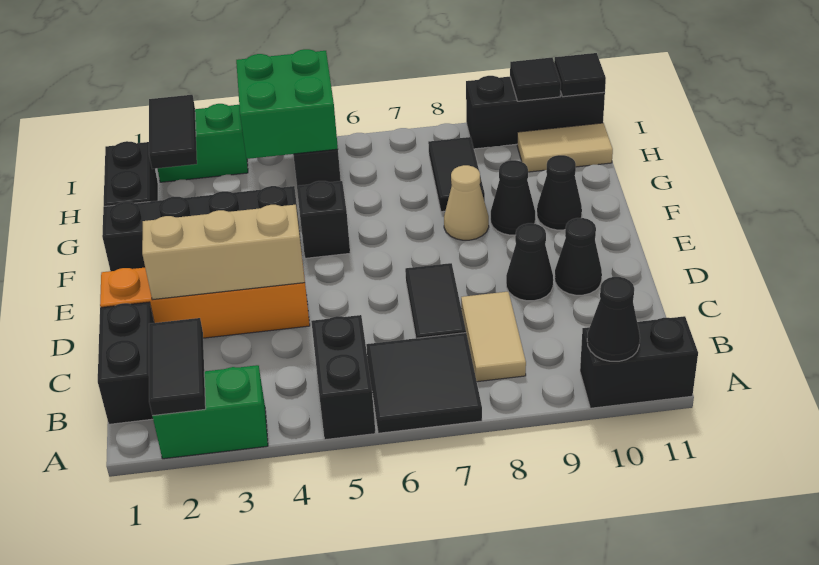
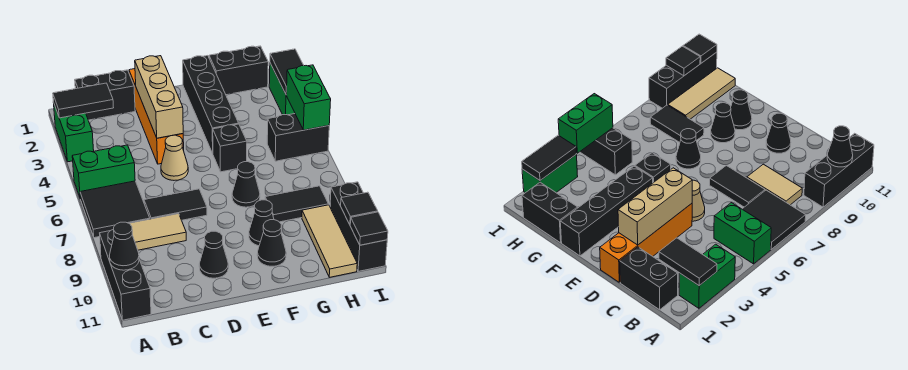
black 1x2 brick [311,315,375,440] -> green 1x2 brick [72,145,135,199]
black 1x2 brick [580,316,698,408] -> black 1x3 brick [100,229,151,320]
black 1x1 cone [506,223,553,301] -> black 1x1 cone moved to [232,162,260,207]
tan 1x1 cone [444,165,489,240] -> tan 1x1 cone moved to [161,135,188,180]
black 1x2 tile [149,95,197,169] -> black 1x2 tile turned to [270,49,304,95]
green 2x2 brick [236,49,338,159] -> green 1x2 brick [286,65,331,130]
tan 1x2 tile [517,123,613,172] -> tan 1x3 tile [302,205,357,277]

